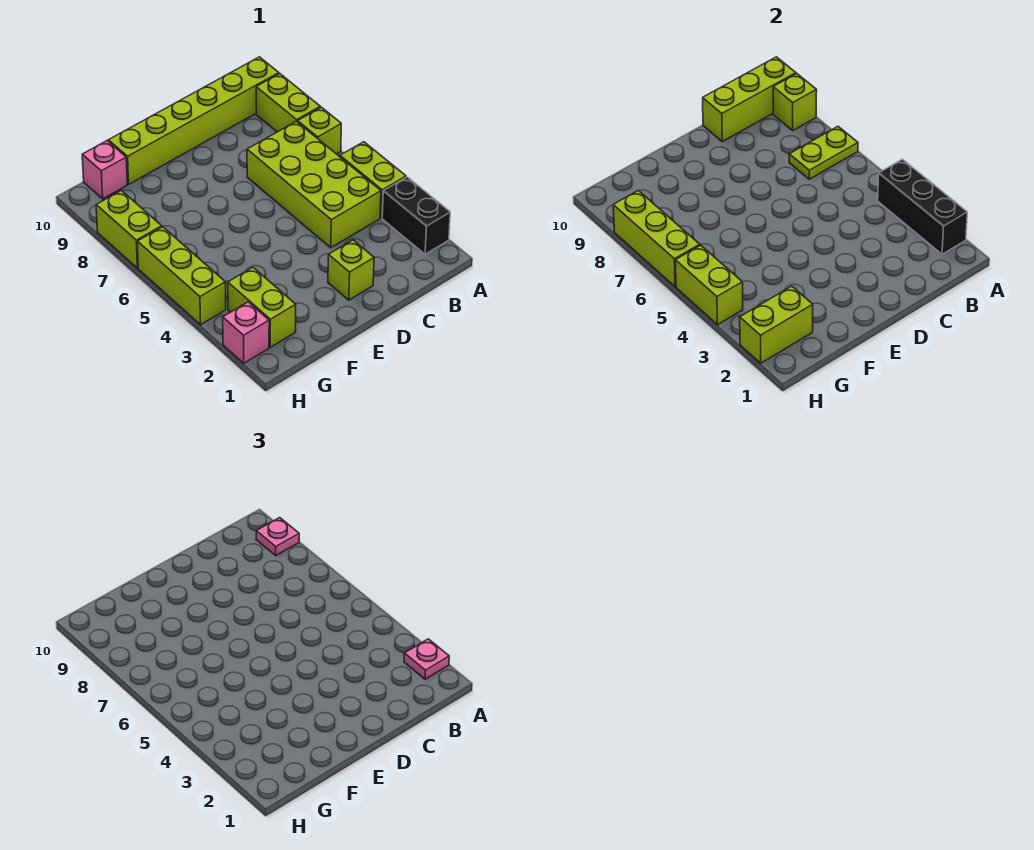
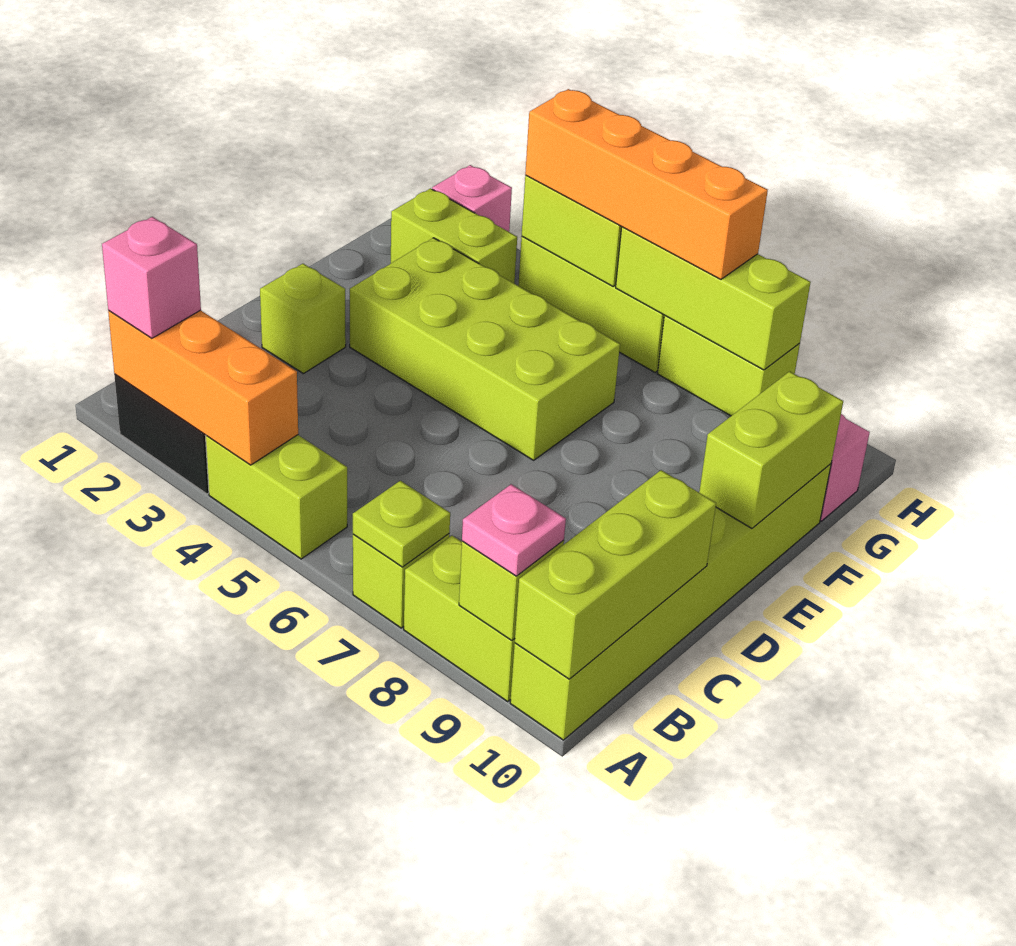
black 1x3 brick [878,159,967,254] -> orange 1x3 brick [108,310,298,465]
pink 1x1 plate [404,639,449,679] -> pink 1x1 brick [102,217,201,338]
lime 1x2 plate [789,126,858,179] -> lime 1x1 plate [353,481,450,567]
lime 2x4 brick [247,121,381,248] -> lime 2x4 brick moved to [350,238,620,460]
lime 1x2 brick [740,286,813,363] -> lime 1x2 brick moved to [699,371,843,528]
none -> orange 1x4 brick [525,89,768,279]

